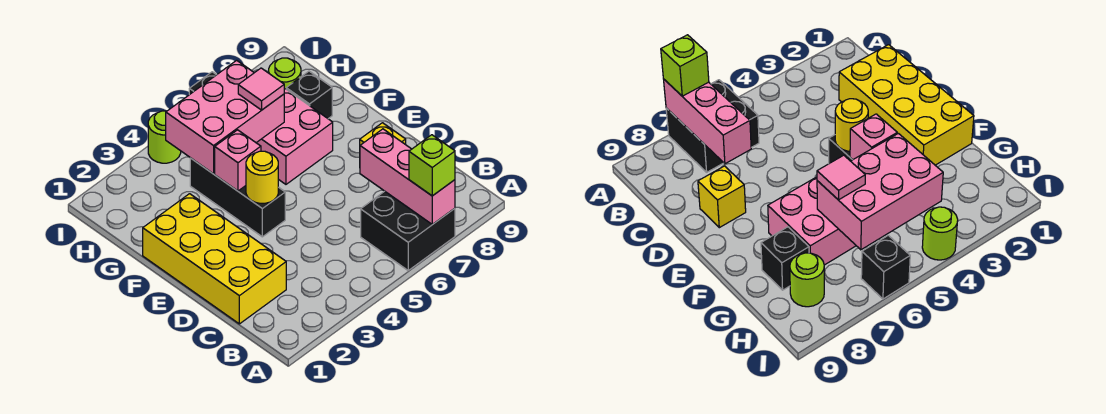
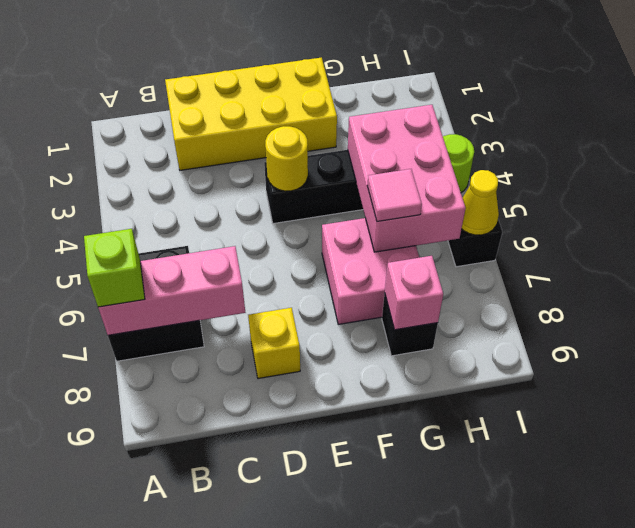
pink 1x1 brick [215,130,261,191] -> pink 1x1 brick moved to [385,256,443,330]
lime 1x1 round brick [269,58,301,89] -> none
none -> yellow 1x1 cone [462,170,499,235]

